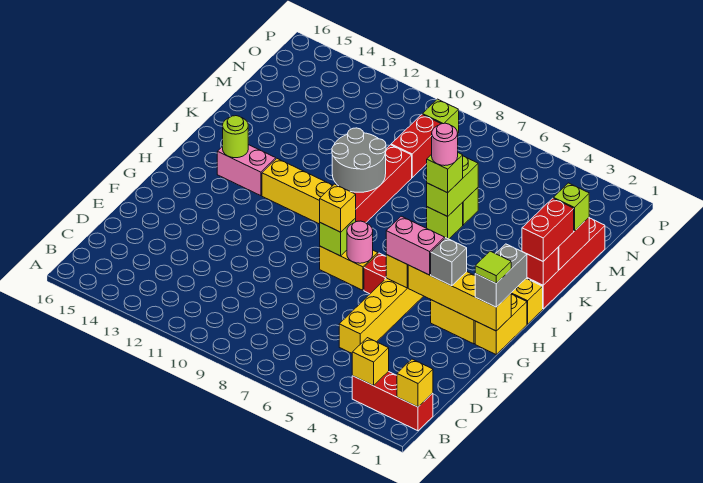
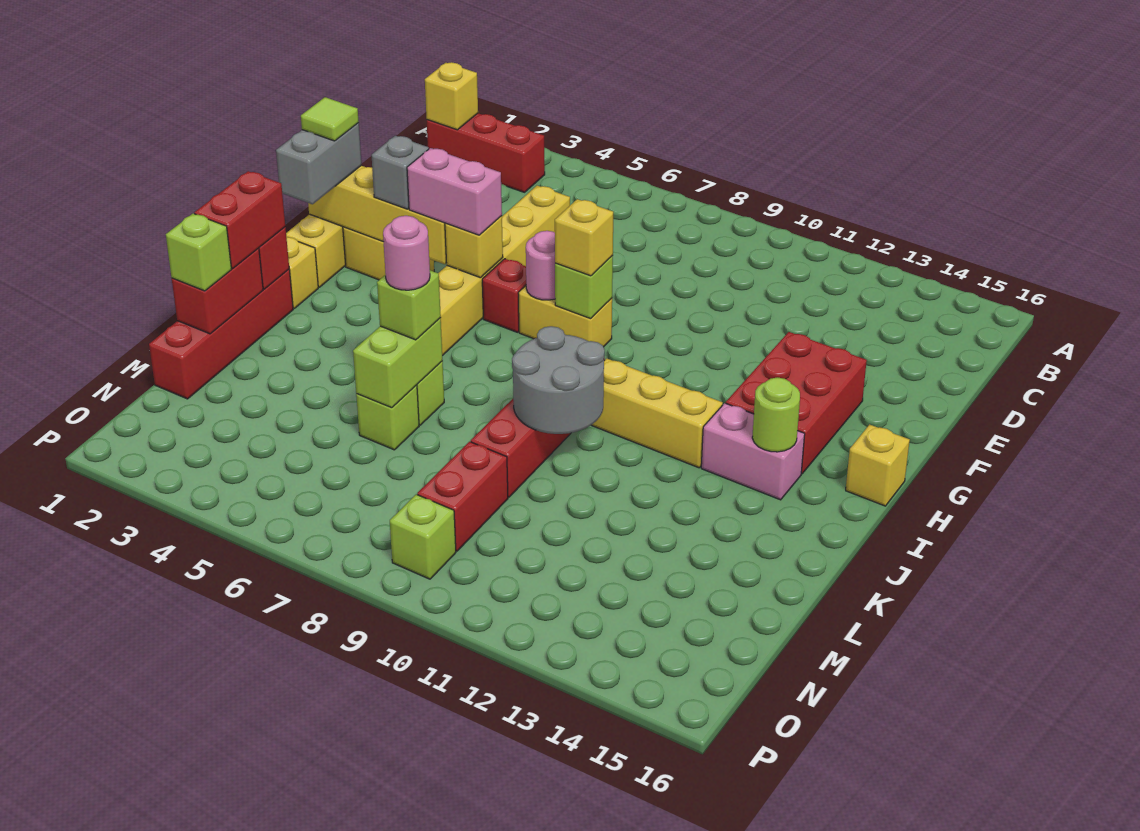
yellow 1x1 brick [352,338,389,386] -> yellow 1x1 brick moved to [846,424,910,506]
none -> red 2x3 brick [726,332,867,474]

